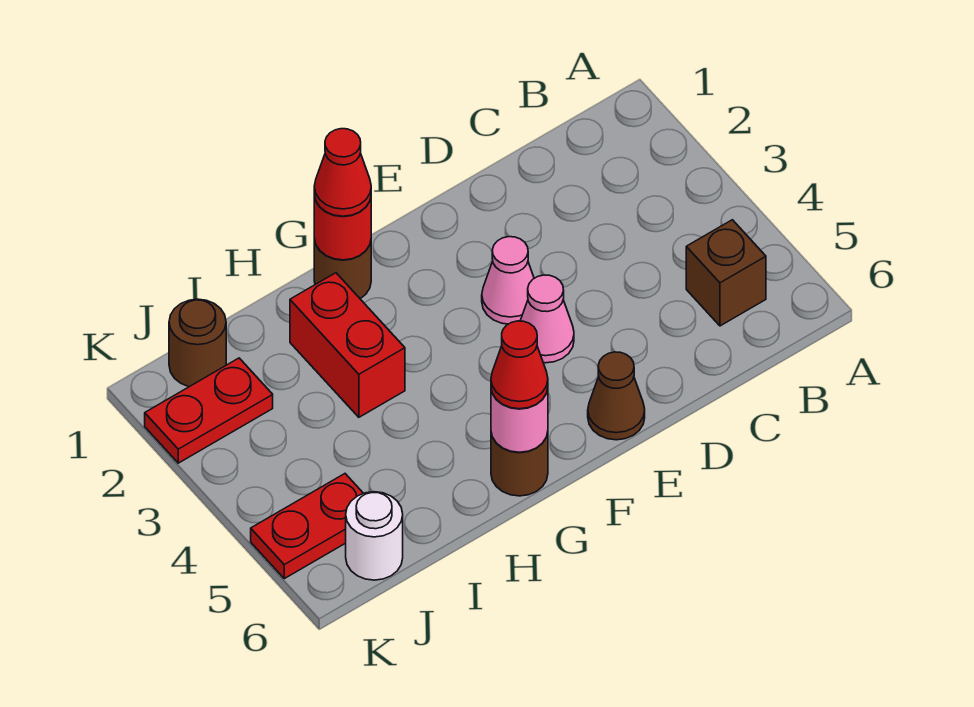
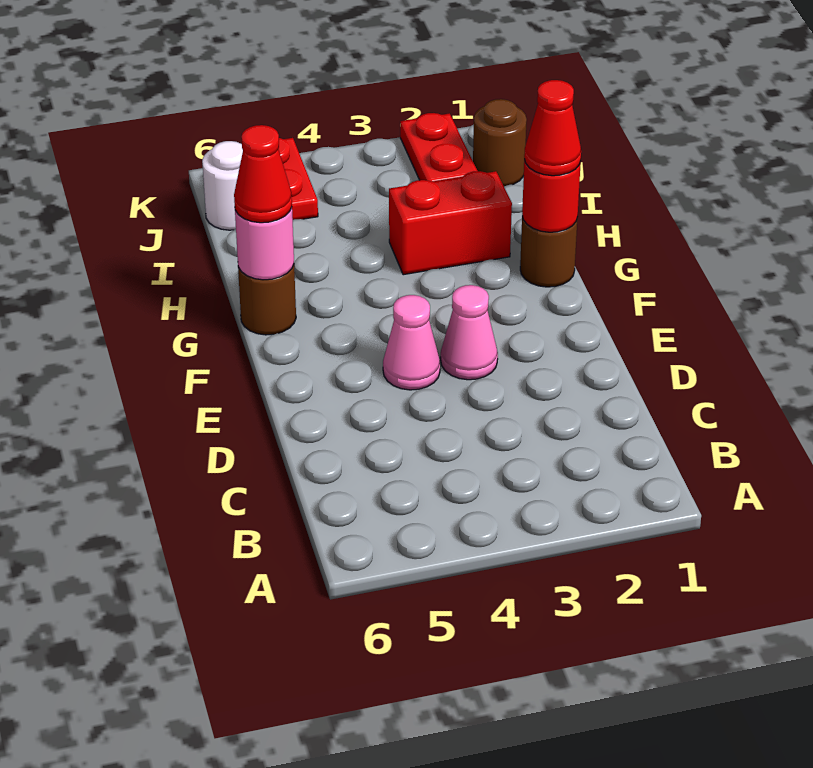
brown 1x1 brick [686,220,766,326] -> none
brown 1x1 cone [588,352,645,440] -> none

